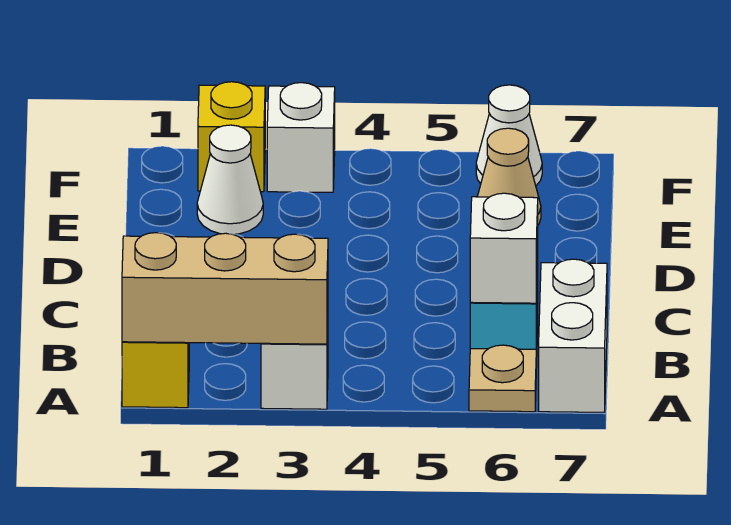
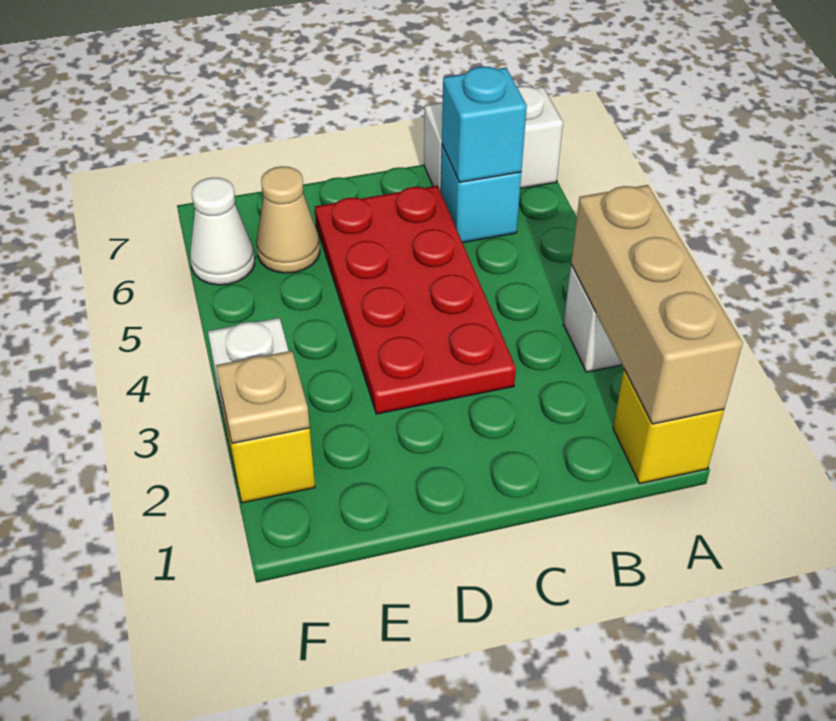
tan 1x1 plate [469,345,536,412] -> tan 1x1 plate moved to [216,351,310,443]
white 1x1 brick [470,193,538,303] -> cyan 1x1 brick [442,66,527,182]
none -> red 2x4 plate [315,186,516,414]
white 1x1 cone [197,125,263,234] -> none

